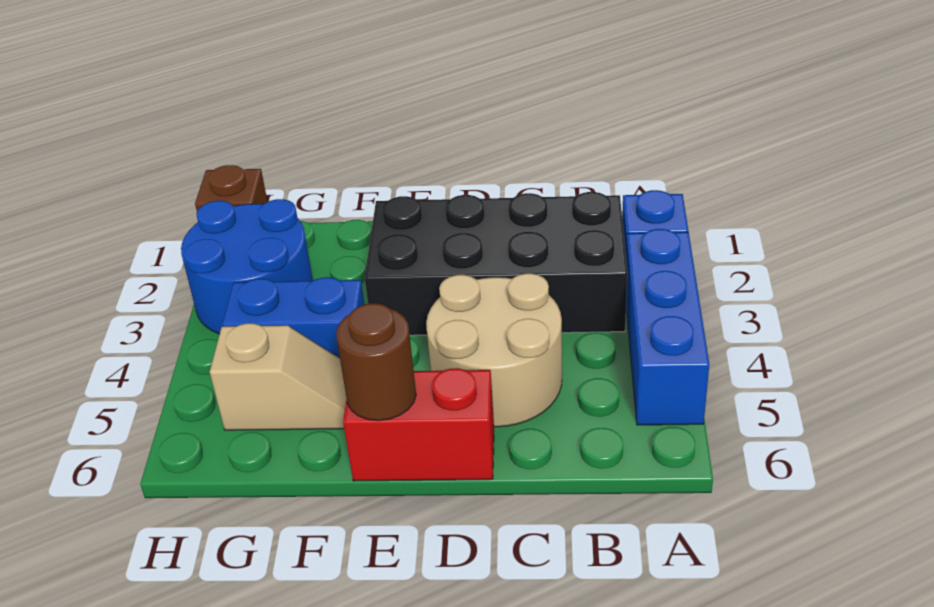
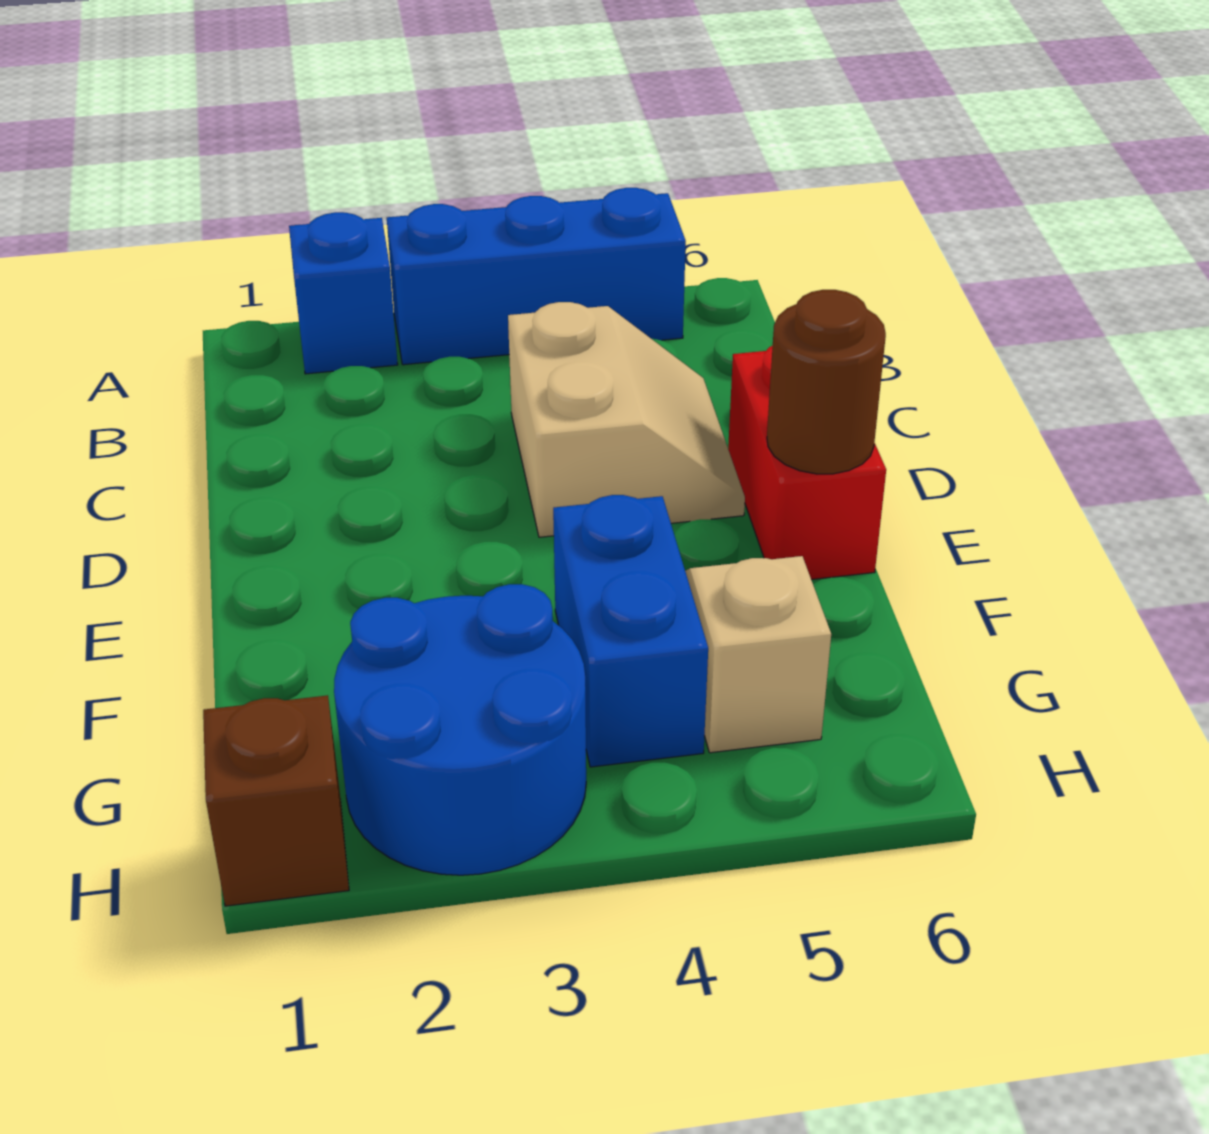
black 2x4 brick [365,192,627,335] -> none
tan 2x2 round brick [426,273,562,427] -> tan 2x2 slope [508,302,745,537]

